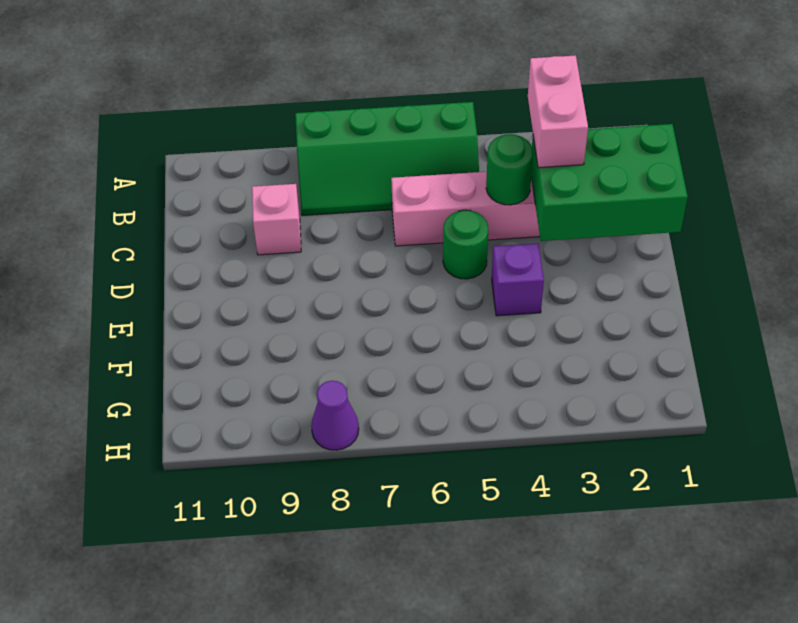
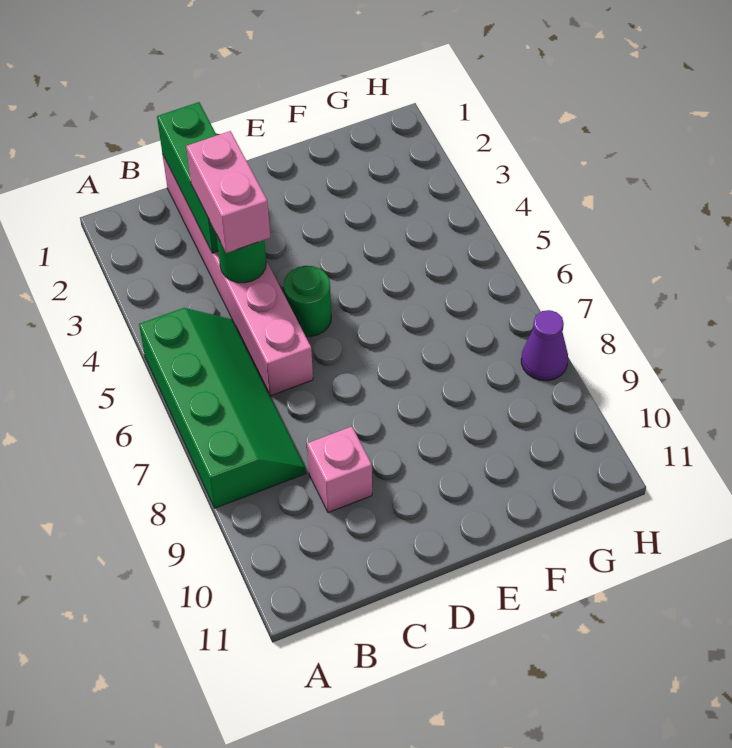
pink 1x2 brick [528,55,588,168] -> pink 1x2 brick turned to [186,131,270,253]
green 2x3 brick [531,124,688,241] -> green 1x3 brick [157,102,218,253]
purple 1x1 brick [492,243,544,316] -> none

